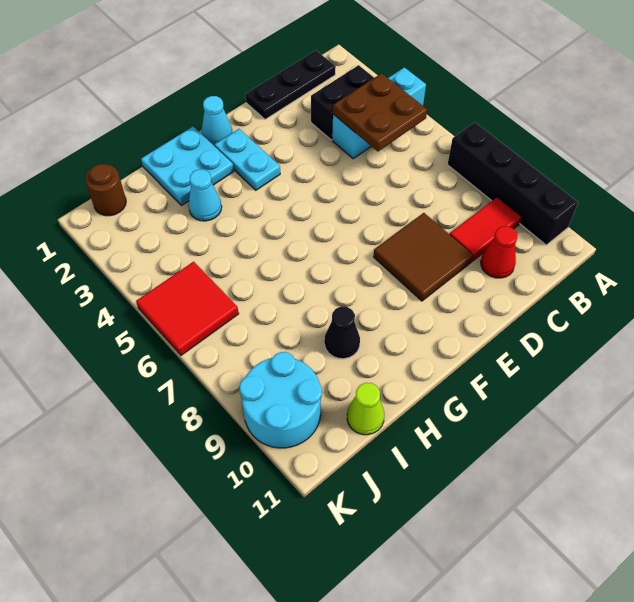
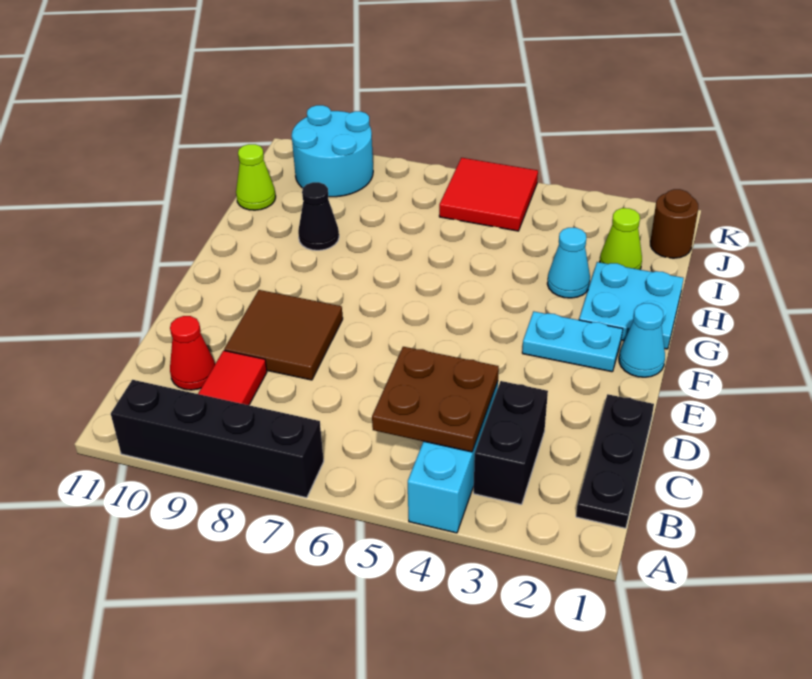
none -> lime 1x1 cone [600,208,642,270]

